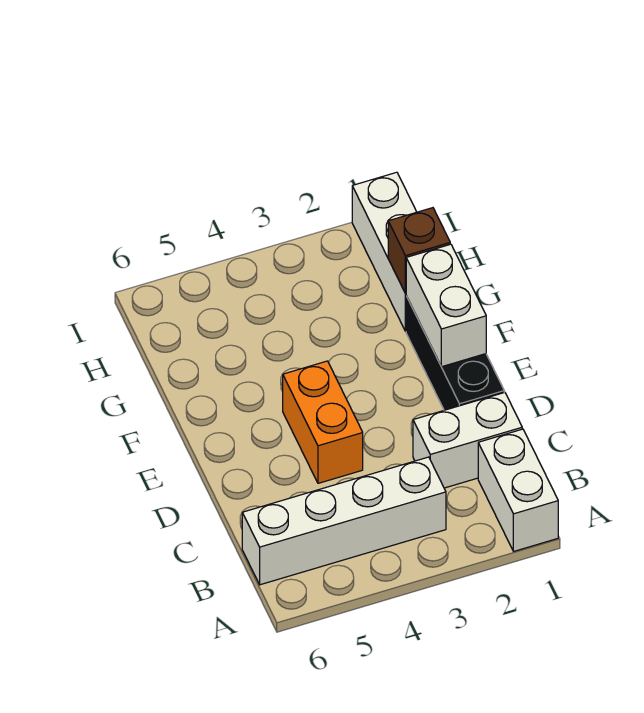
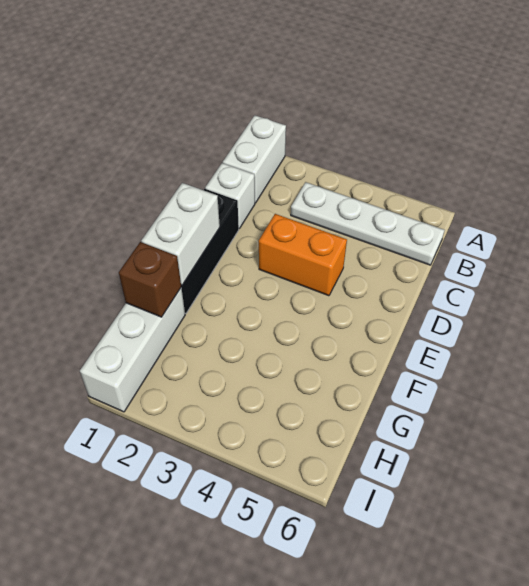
white 1x4 brick [242,457,446,585] -> white 1x4 plate [291,182,444,265]
white 1x2 brick [413,392,522,488] -> white 1x1 brick [205,163,255,228]
orange 1x2 brick [283,361,363,483] -> orange 1x2 brick turned to [259,214,347,296]

